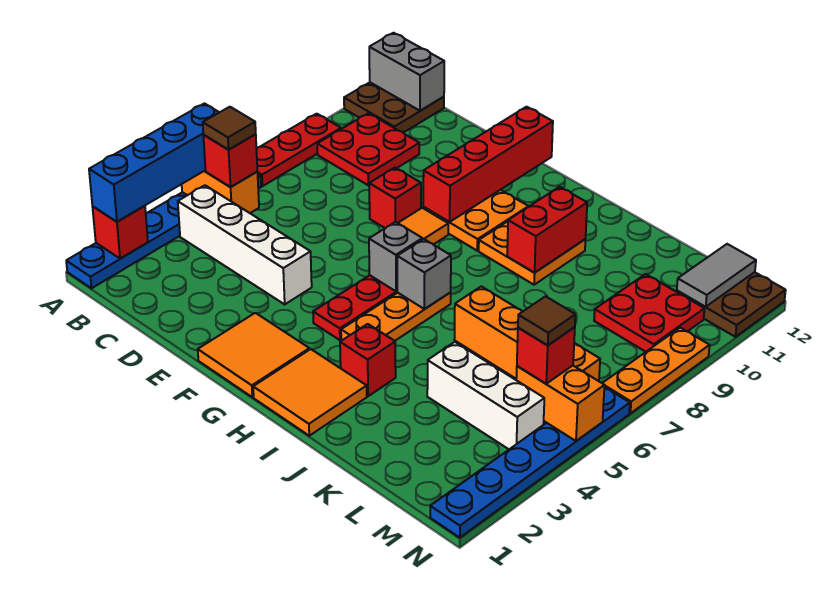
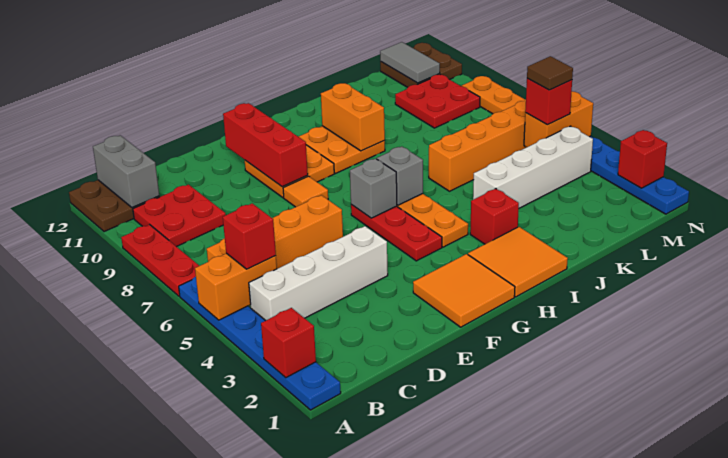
blue 1x4 brick [89,103,219,222] -> none
grey 1x2 brick [369,33,444,111] -> grey 1x2 brick turned to [93,135,159,208]
brown 1x1 tile [203,107,256,150] -> none
none -> orange 1x4 brick [207,195,343,269]
red 1x1 brick [369,168,421,228] -> red 1x1 brick moved to [618,130,667,188]
red 1x4 brick [423,107,553,222] -> red 1x3 brick [223,103,308,187]
red 1x2 brick [507,187,587,273] -> orange 1x2 brick [321,83,385,151]
white 1x3 brick [427,342,544,449] -> white 1x4 brick [473,126,593,208]

